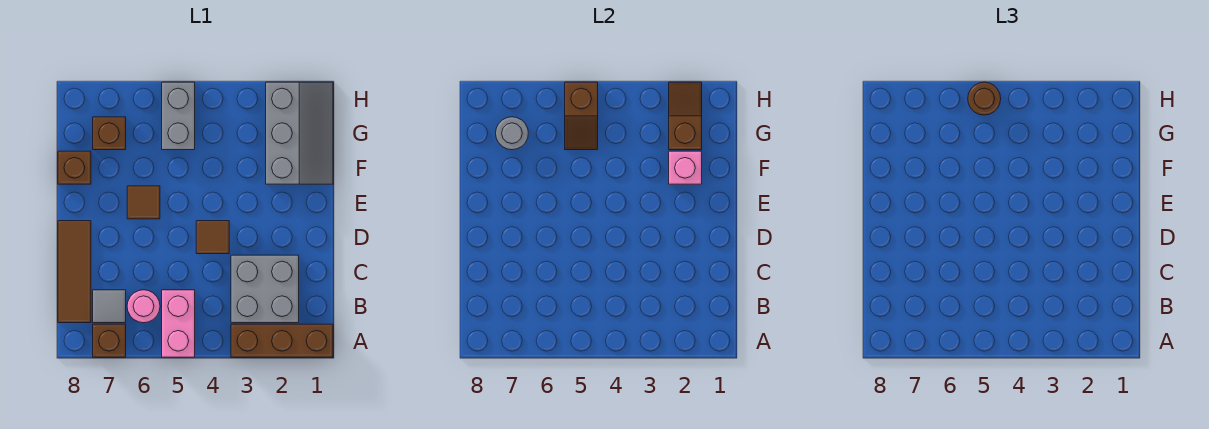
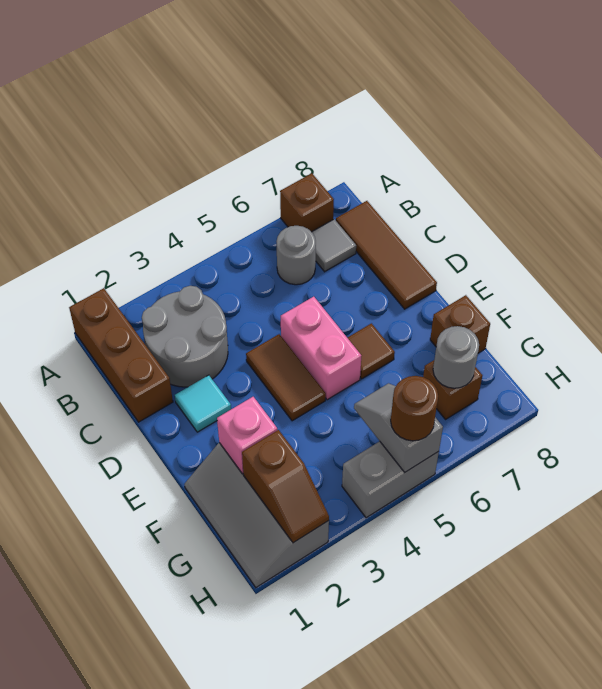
brown 1x3 brick [231,324,333,357] -> brown 1x3 brick turned to [69,288,173,422]
pink 1x2 brick [162,290,195,357] -> pink 1x2 brick moved to [281,297,361,400]
grey 2x2 brick [231,255,299,323] -> grey 2x2 round brick [142,286,228,387]
pink 1x1 round brick [127,290,160,323] -> grey 1x1 round brick [277,226,316,285]
none -> cyan 1x1 tile [175,375,231,432]
brown 1x1 tile [196,221,229,254] -> brown 1x2 tile [246,334,326,421]
grey 1x2 brick [162,82,195,150] -> grey 1x2 brick turned to [342,441,439,518]
brown 1x2 slope [565,82,598,150] -> grey 1x2 slope [354,383,443,472]

